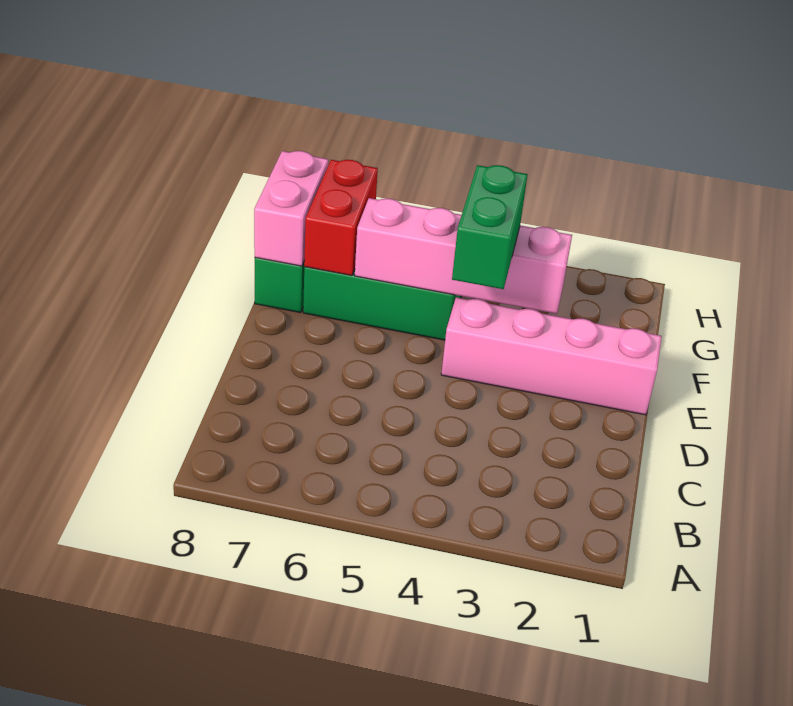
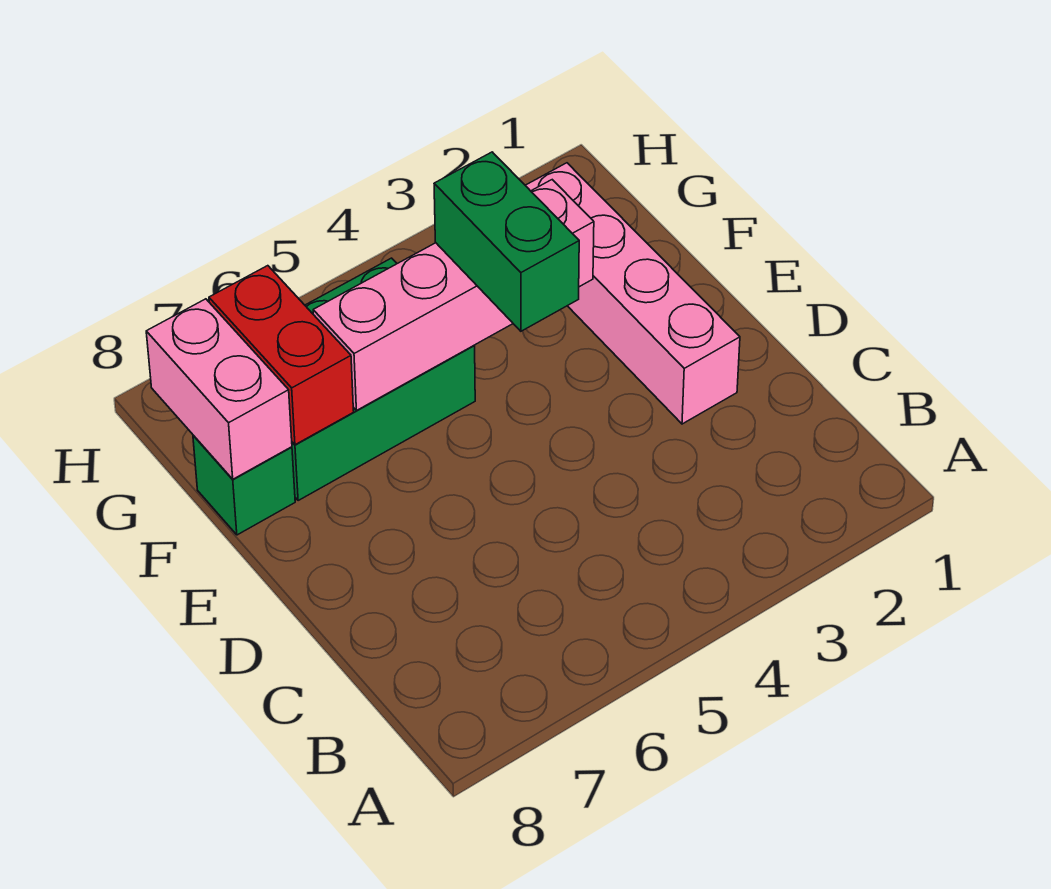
pink 1x4 brick [441,297,662,415] -> pink 1x4 brick turned to [525,163,740,424]

